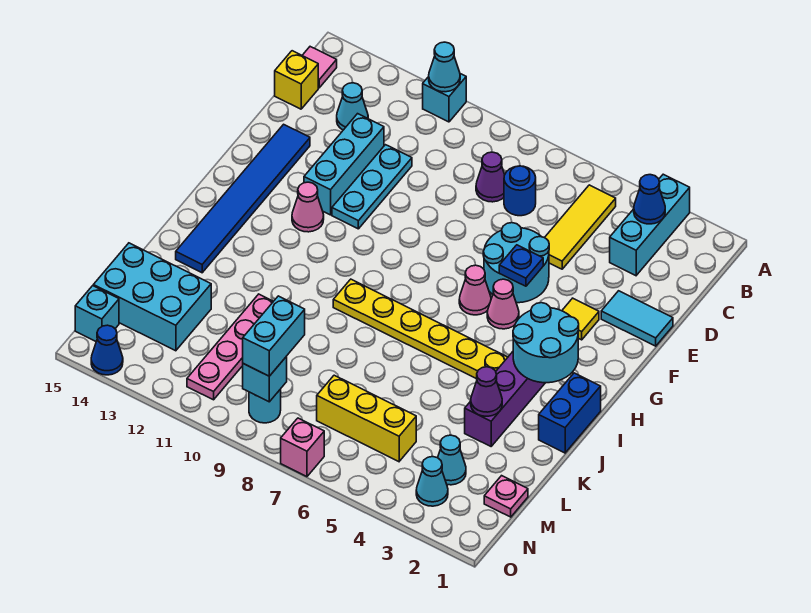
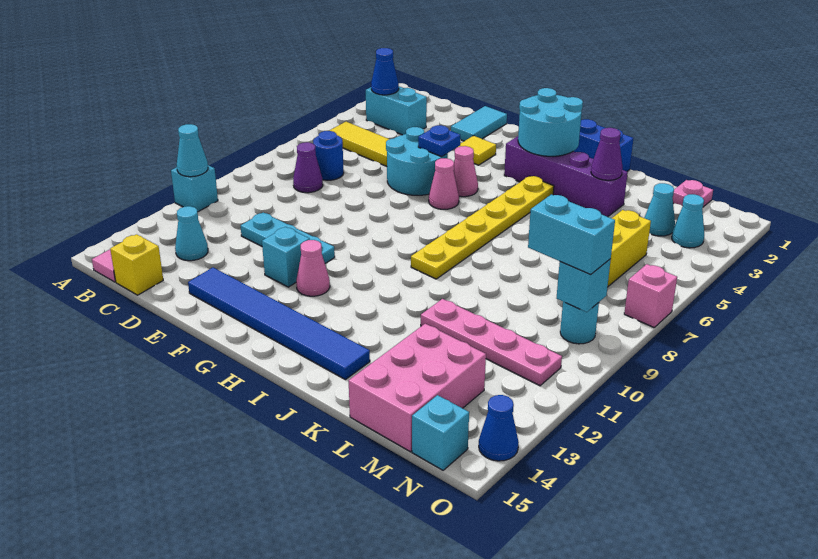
cyan 1x3 brick [610,174,690,276] -> cyan 1x2 brick [366,86,427,135]
cyan 1x3 brick [304,114,384,215] -> cyan 1x1 brick [262,227,310,287]
cyan 2x3 brick [93,243,211,351] -> pink 2x3 brick [349,324,486,452]

